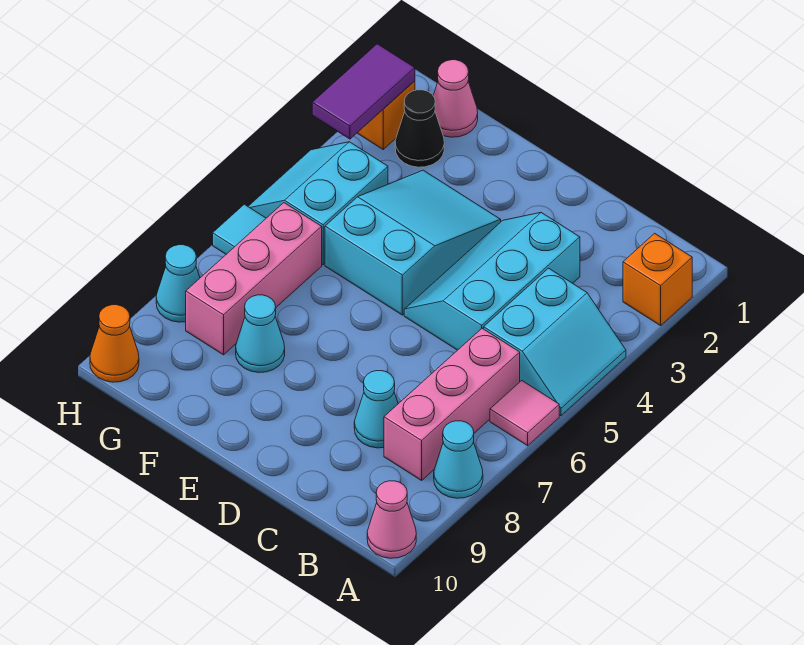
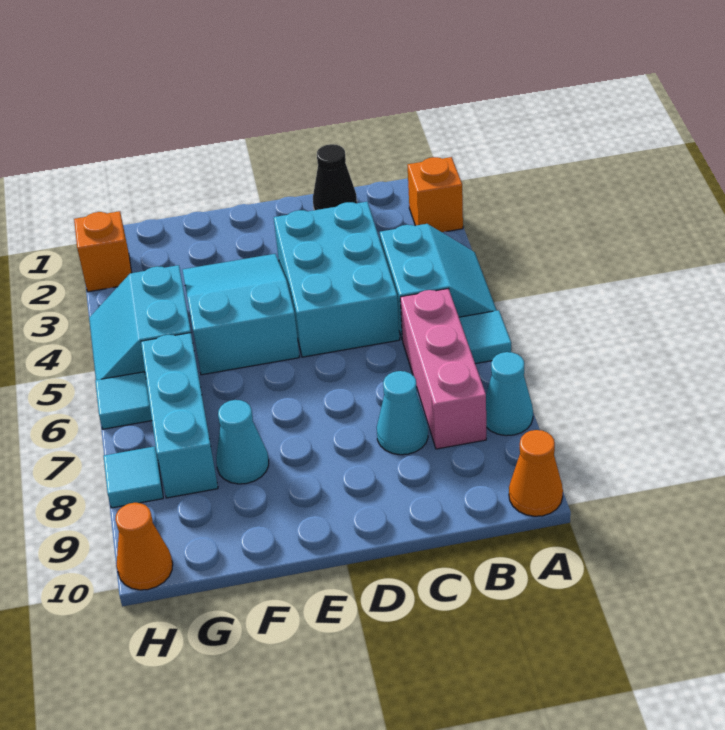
pink 1x1 tile [490,381,559,446] -> cyan 1x1 tile [459,310,511,364]
pink 1x1 cone [367,481,416,558] -> orange 1x1 cone [509,430,563,516]
cyan 2x3 slope [404,212,580,350] -> cyan 2x3 brick [274,202,400,357]
pink 1x1 cone [433,60,478,137] -> none
black 1x1 cone [395,90,444,167] -> black 1x1 cone moved to [313,144,357,210]
pink 1x3 brick [186,203,322,355] -> cyan 1x3 brick [141,333,218,498]
purple 1x2 tile [312,44,415,139] -> none
cyan 1x1 cone [156,245,200,322] -> cyan 1x1 tile [104,446,163,508]

